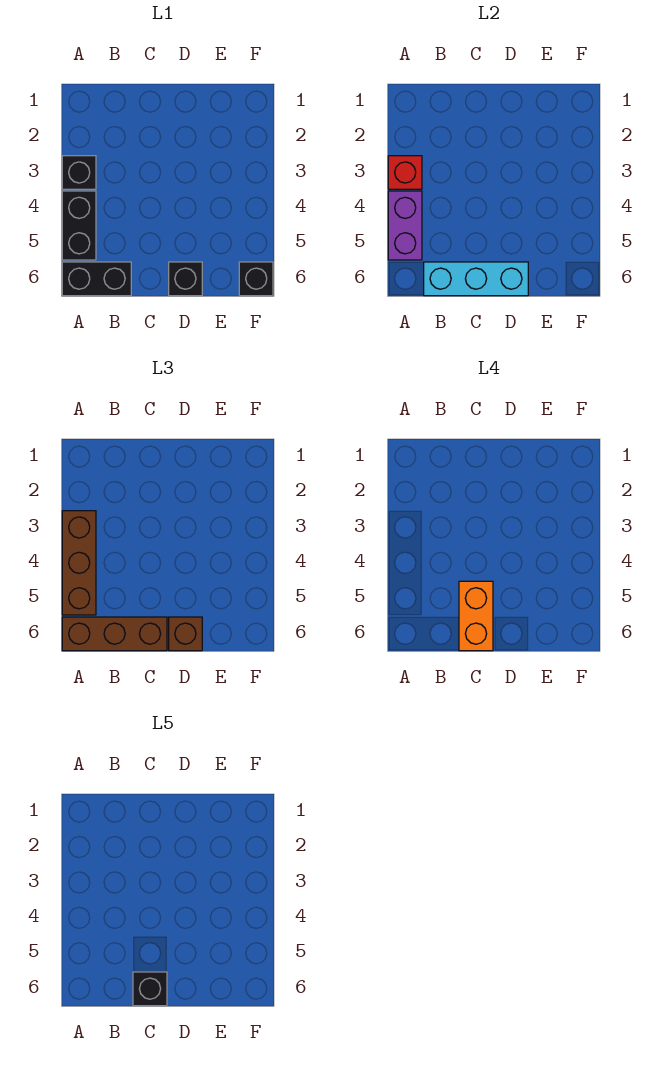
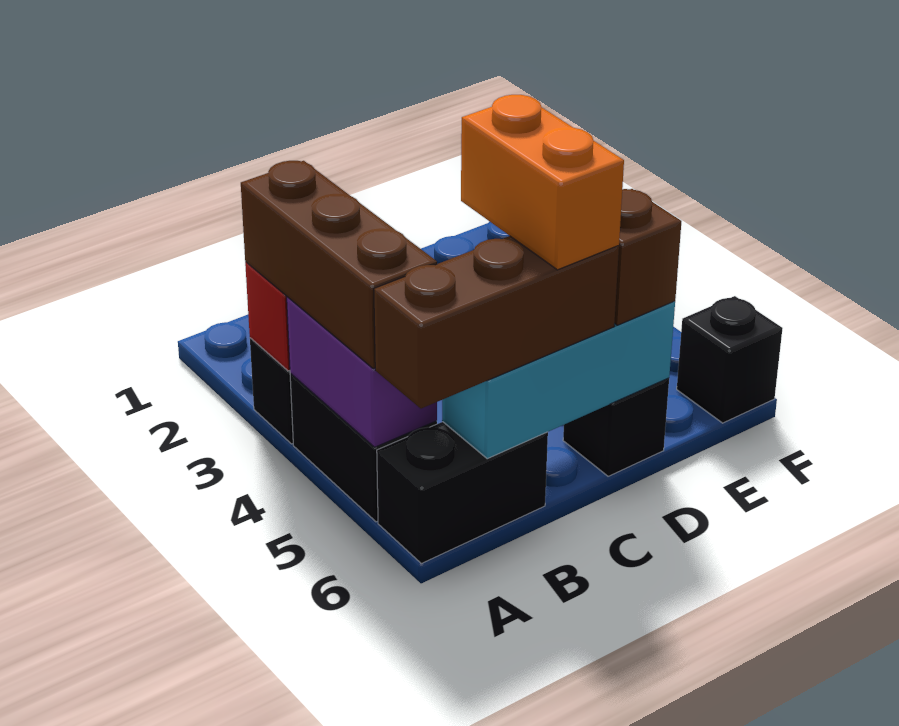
black 1x1 brick [133,972,167,1006] -> none

